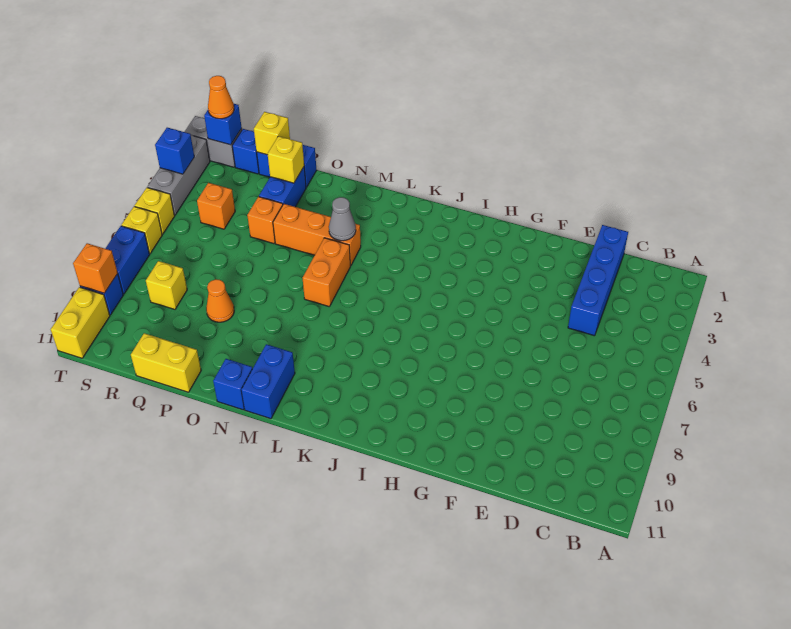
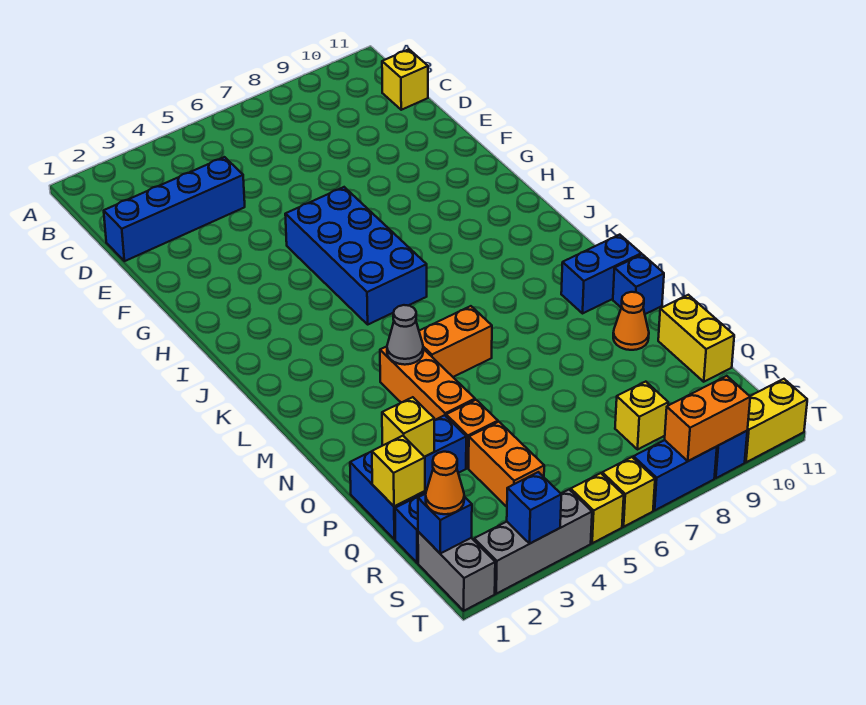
none -> yellow 1x1 brick [382,49,428,110]
none -> blue 2x4 brick [285,187,427,324]
orange 1x1 cone [206,279,234,322] -> orange 1x1 cone moved to [613,292,649,350]
orange 1x1 brick [197,183,235,229] -> orange 1x2 brick [469,422,544,507]
orange 1x1 brick [73,243,118,293] -> orange 1x2 brick [665,376,750,461]

